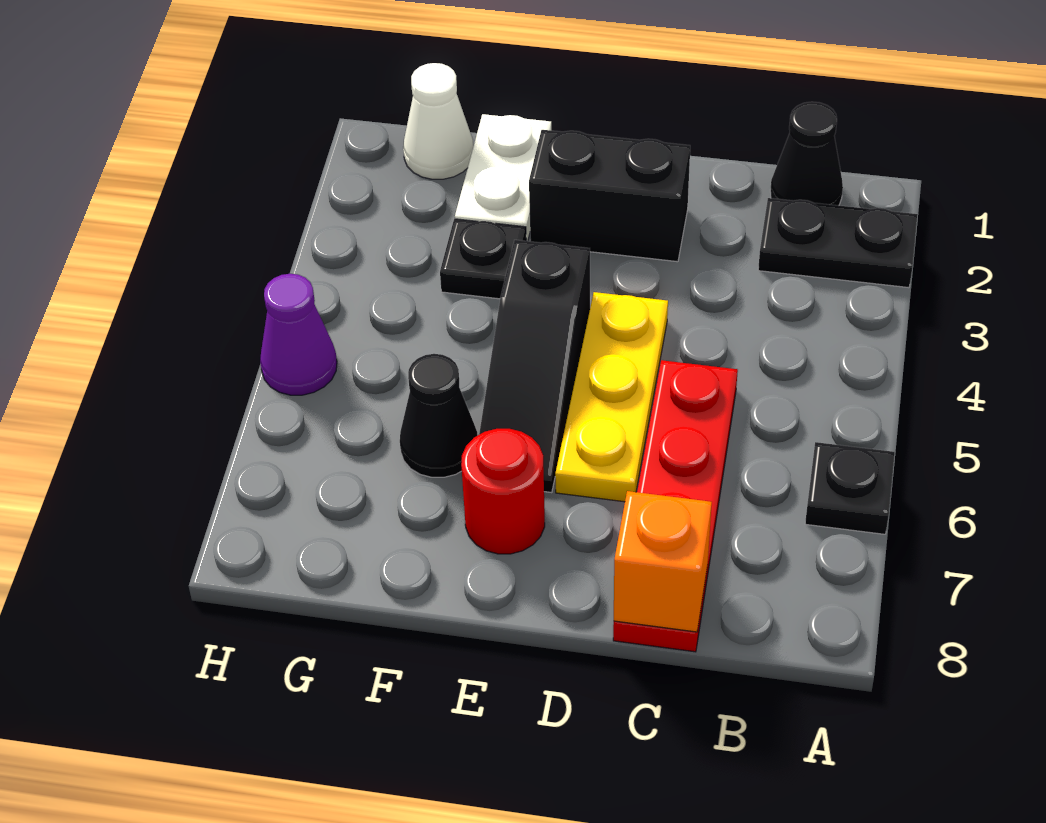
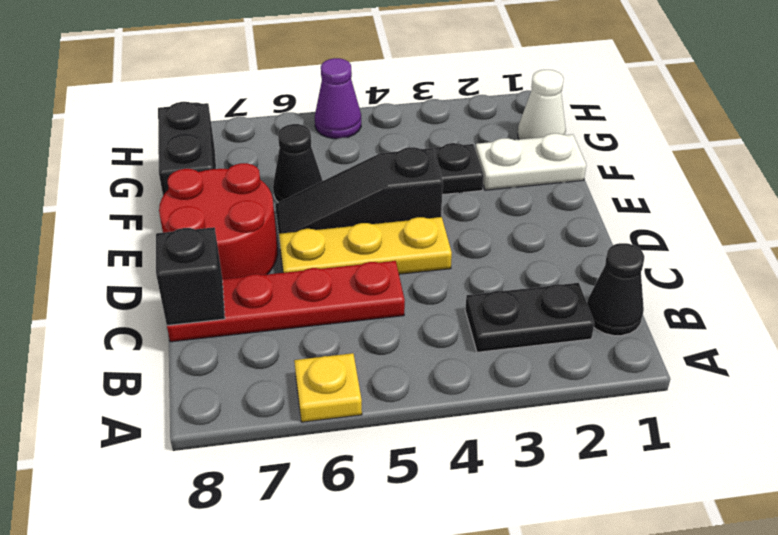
black 1x2 plate [758,198,918,288] -> black 1x2 plate turned to [465,283,594,352]
black 1x1 plate [805,442,895,534] -> yellow 1x1 plate [294,353,362,422]
orange 1x1 brick [614,491,712,632] -> black 1x1 brick [156,227,225,325]
black 1x2 brick [529,130,690,262] -> black 1x2 brick moved to [158,102,216,196]
red 1x1 round brick [461,429,545,554] -> red 2x2 round brick [159,163,278,279]

